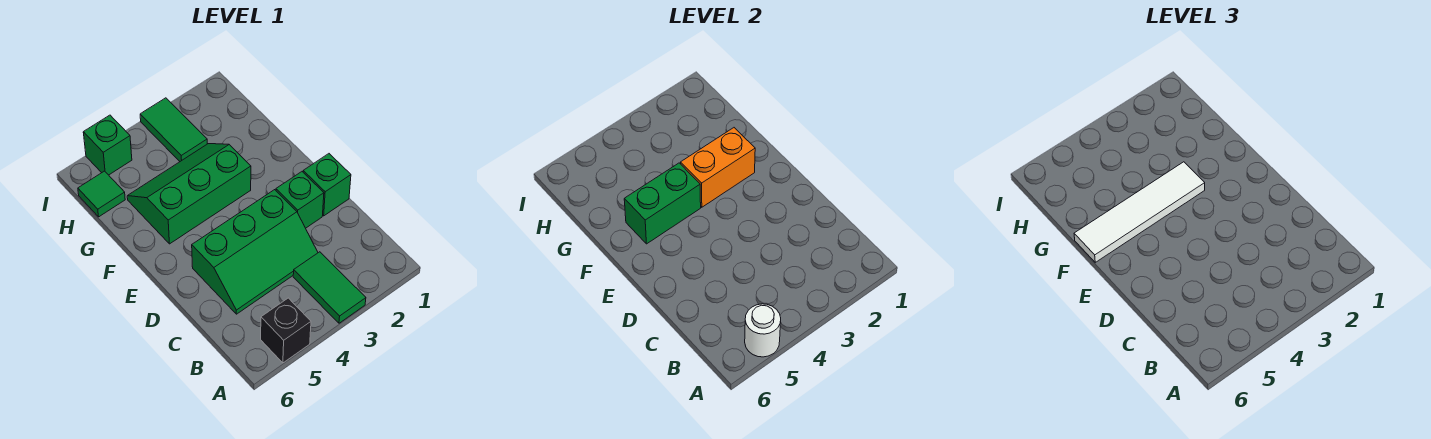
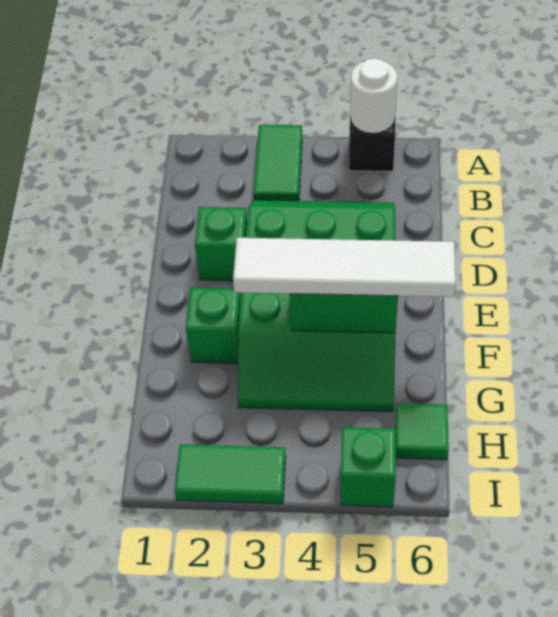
green 1x1 brick [303,154,351,216] -> green 1x1 brick moved to [186,288,241,363]
orange 1x2 brick [681,128,755,207] -> none
green 1x2 tile [140,98,207,161] -> green 1x2 tile turned to [175,445,286,504]

